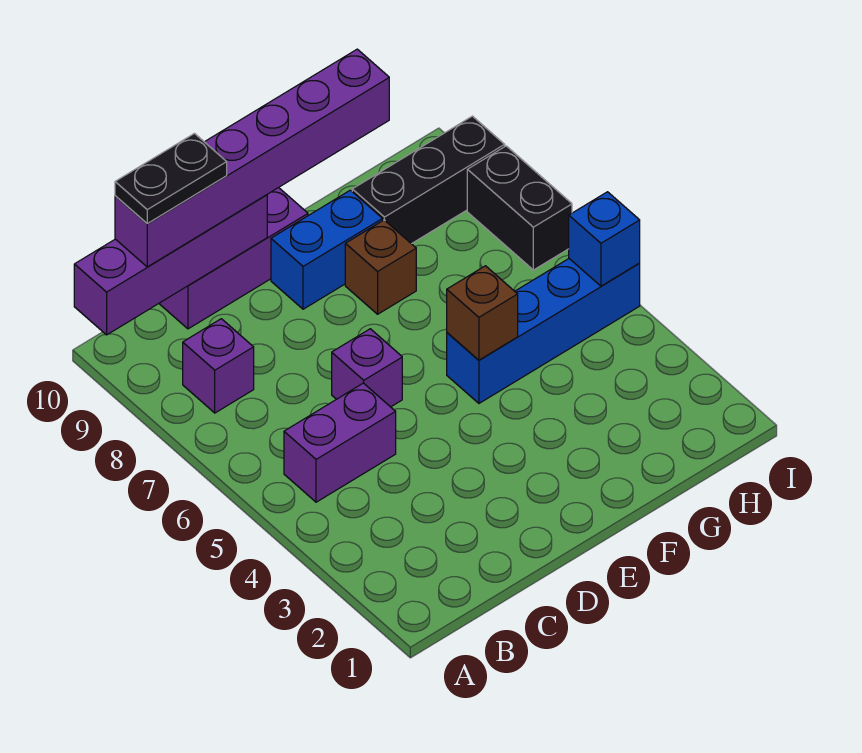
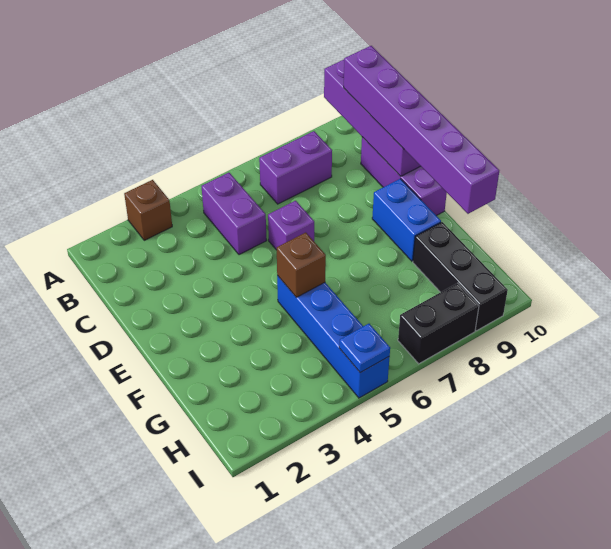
purple 1x1 brick [183,319,254,413] -> purple 1x2 brick [259,131,332,204]
black 1x2 plate [115,134,227,223] -> none
brown 1x1 brick [345,220,416,314] -> brown 1x1 brick moved to [124,180,172,240]
blue 1x1 brick [569,192,640,286] -> blue 1x1 plate [339,324,390,373]

